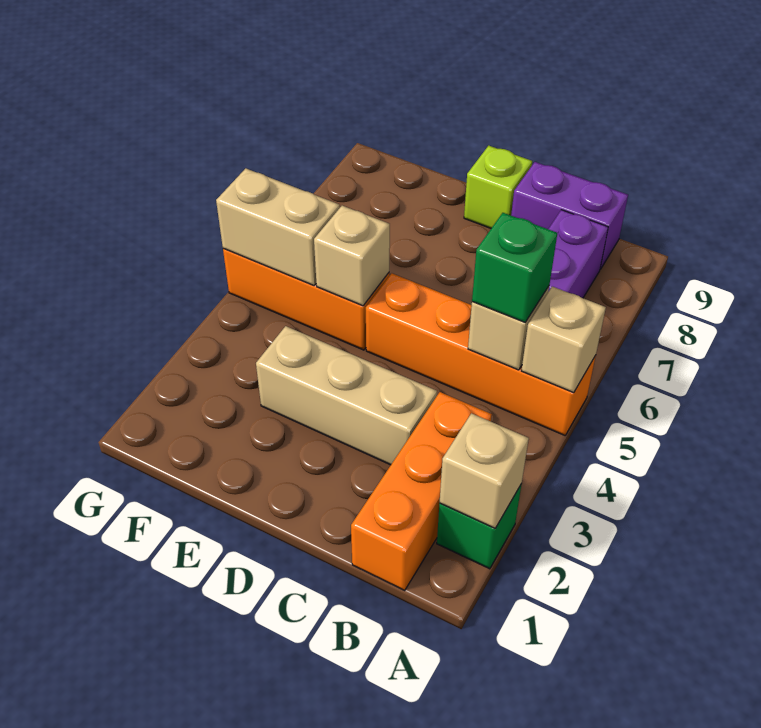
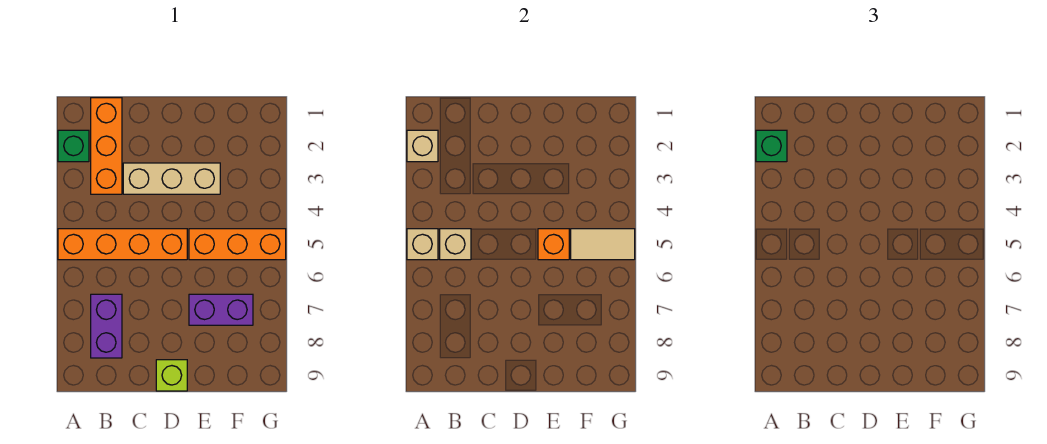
green 1x1 brick [472,213,557,322] -> green 1x1 brick moved to [756,130,787,162]
purple 1x2 brick [511,162,628,269] -> purple 1x2 brick moved to [189,294,253,325]
tan 1x1 brick [314,206,390,306] -> orange 1x1 brick [538,229,569,260]
tan 1x2 brick [216,168,340,285] -> tan 1x2 tile [571,229,635,260]

